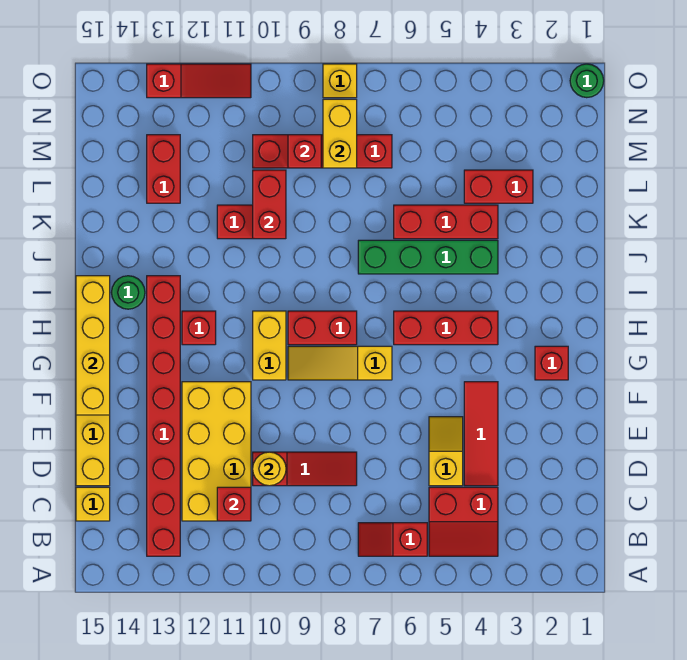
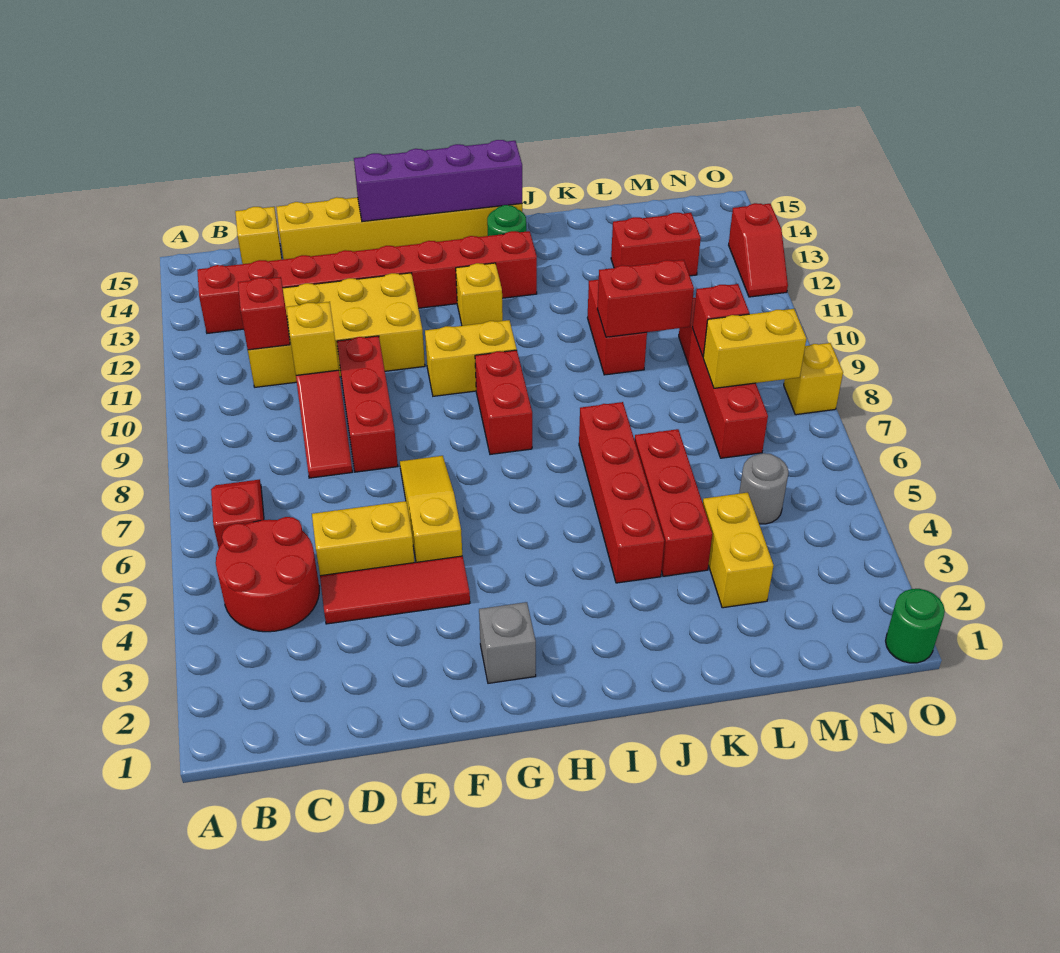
red 2x2 slope [429,487,498,556] -> red 2x2 round brick [216,517,319,632]
yellow 1x2 slope [429,417,463,486] -> yellow 1x2 brick [312,501,415,576]
yellow 1x1 round brick [253,452,286,486] -> yellow 1x1 brick [287,302,339,375]
yellow 1x4 brick [76,276,110,415] -> purple 1x4 brick [354,140,522,222]
red 1x1 brick [535,346,568,380] -> grey 1x1 brick [479,602,536,683]
yellow 1x3 slope [288,346,392,380] -> yellow 1x3 slope moved to [400,456,462,562]
red 1x3 brick [394,311,498,345] -> red 1x3 brick moved to [337,336,398,472]
red 1x1 brick [182,311,216,345] -> yellow 1x1 brick [456,263,503,326]
green 1x4 brick [358,240,498,274] -> red 1x4 brick [579,402,664,583]
red 1x2 brick [464,170,533,203] -> yellow 1x2 brick [703,493,774,608]
none -> grey 1x1 round brick [739,453,788,524]
red 1x3 slope [147,64,251,98] -> red 1x2 slope [729,203,788,297]

